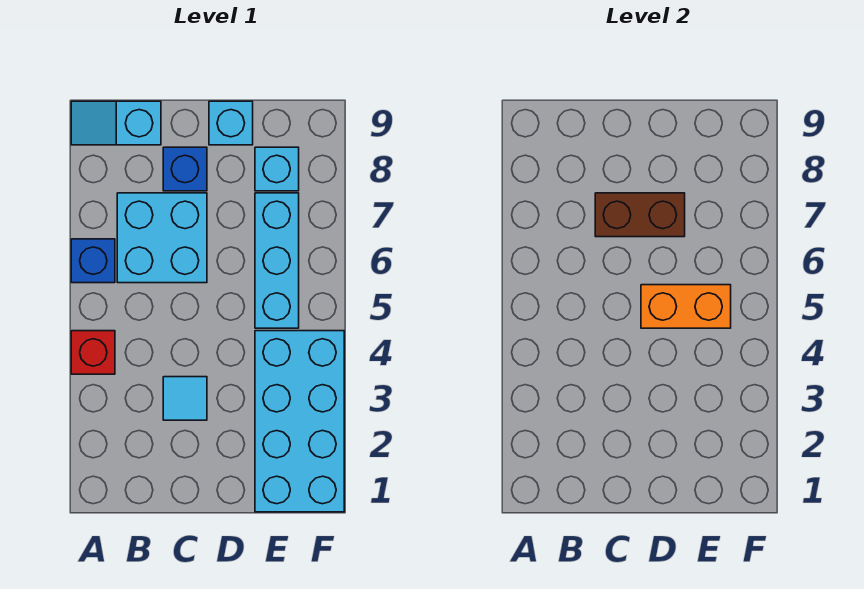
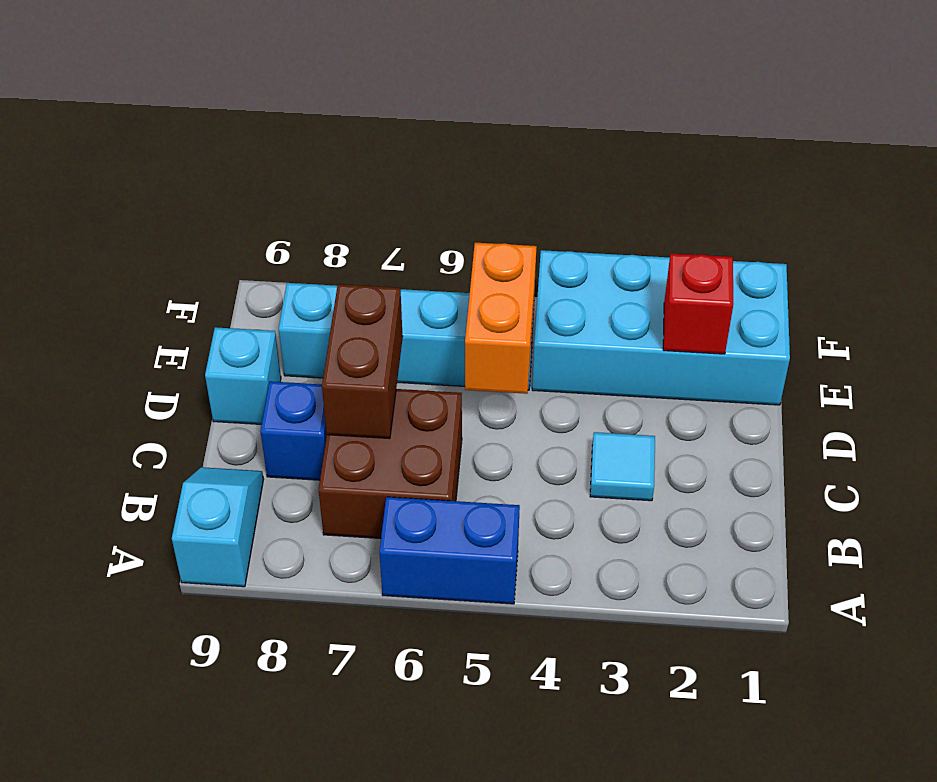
red 1x1 brick [71,331,115,374] -> red 1x1 brick moved to [663,253,733,354]
blue 1x1 brick [71,239,115,283] -> blue 1x2 brick [379,497,520,604]
cyan 1x2 slope [71,101,161,145] -> cyan 1x2 slope turned to [172,467,264,587]
cyan 2x2 brick [117,193,207,283] -> brown 2x2 brick [319,389,462,539]

